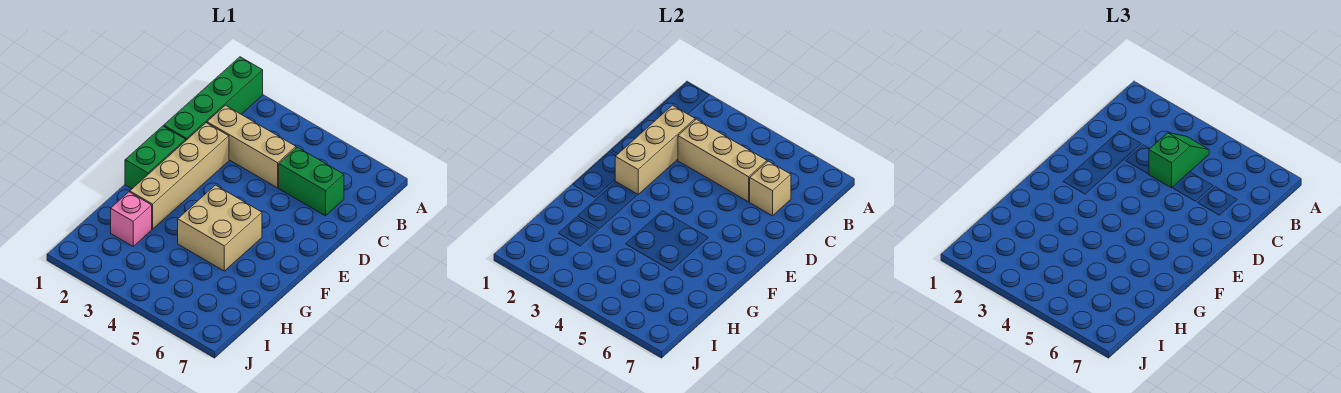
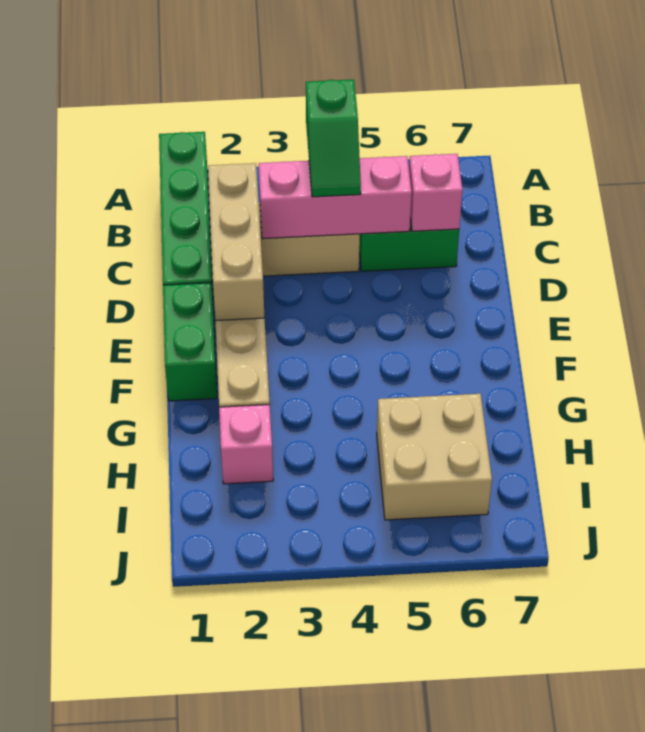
green 1x2 slope [1149,133,1209,188] -> green 1x2 slope turned to [306,79,361,197]
tan 1x3 brick [678,119,767,202] -> pink 1x3 brick [259,156,412,239]
tan 1x1 brick [750,161,791,216] -> pink 1x1 brick [409,154,462,231]
tan 2x2 brick [178,185,262,271] -> tan 2x2 brick moved to [377,394,492,520]

